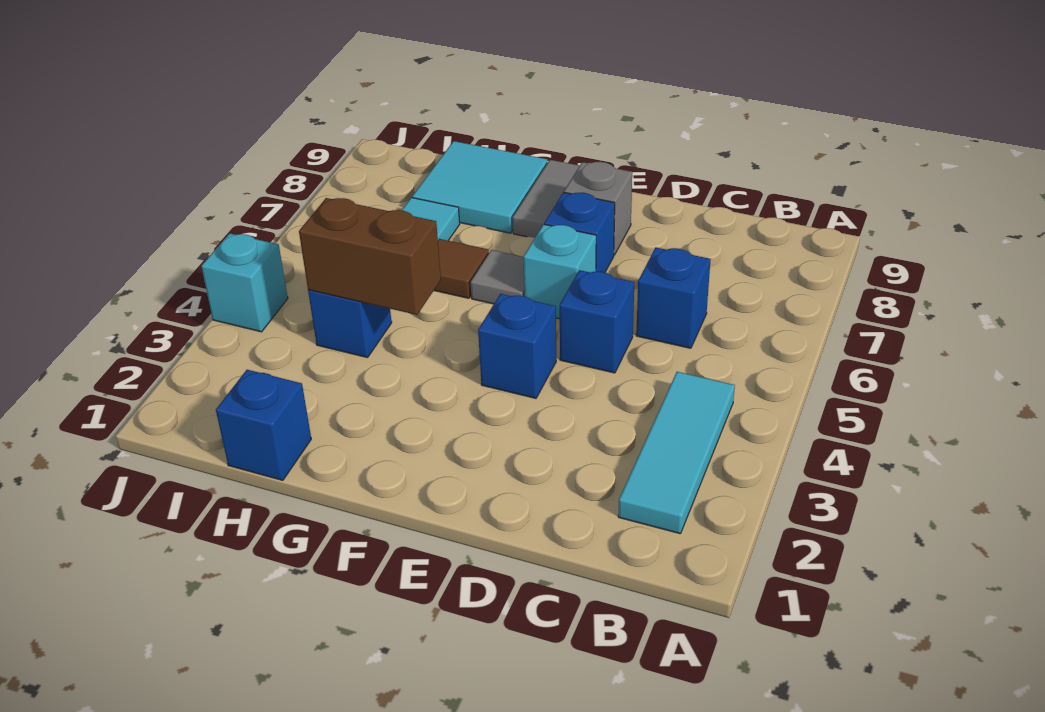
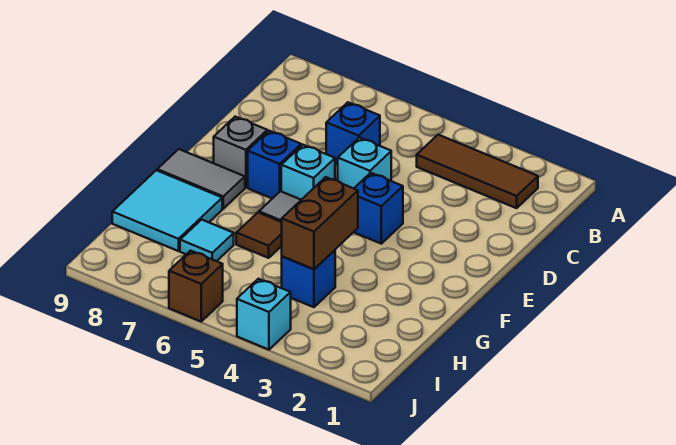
cyan 1x3 tile [618,372,735,534] -> brown 1x3 tile [417,135,538,208]
blue 1x1 brick [560,270,634,373] -> cyan 1x1 brick [338,138,391,189]
blue 1x1 brick [216,370,311,480] -> none
none -> brown 1x1 brick [169,251,223,321]

